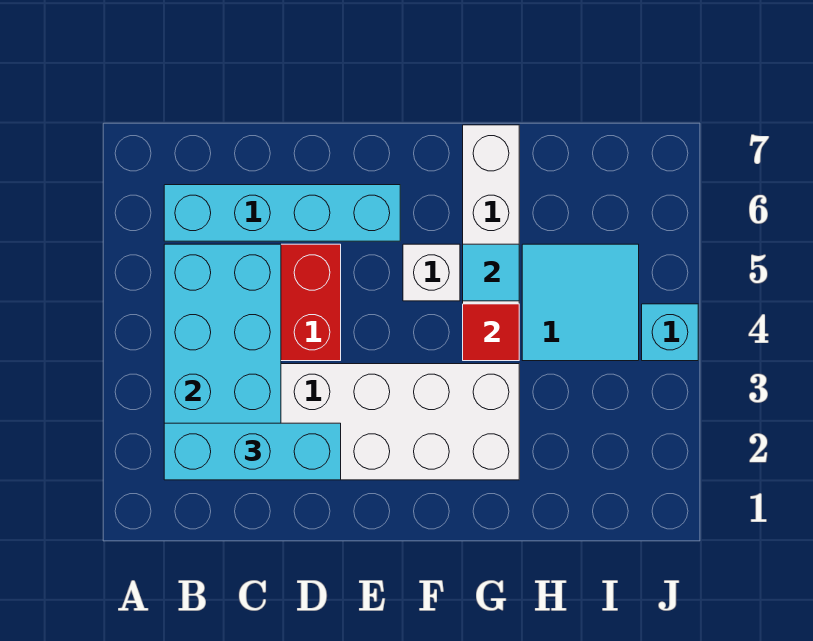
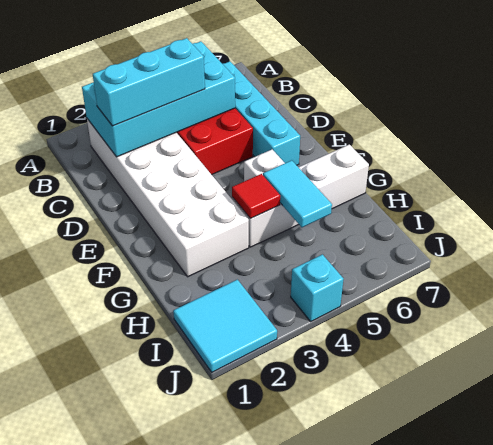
cyan 1x3 brick [164,423,341,480] -> cyan 1x3 brick turned to [93,38,205,126]
cyan 1x1 tile [463,244,519,301] -> cyan 1x2 tile [263,160,332,227]
cyan 2x2 tile [522,244,639,361] -> cyan 2x2 tile moved to [173,280,277,372]

